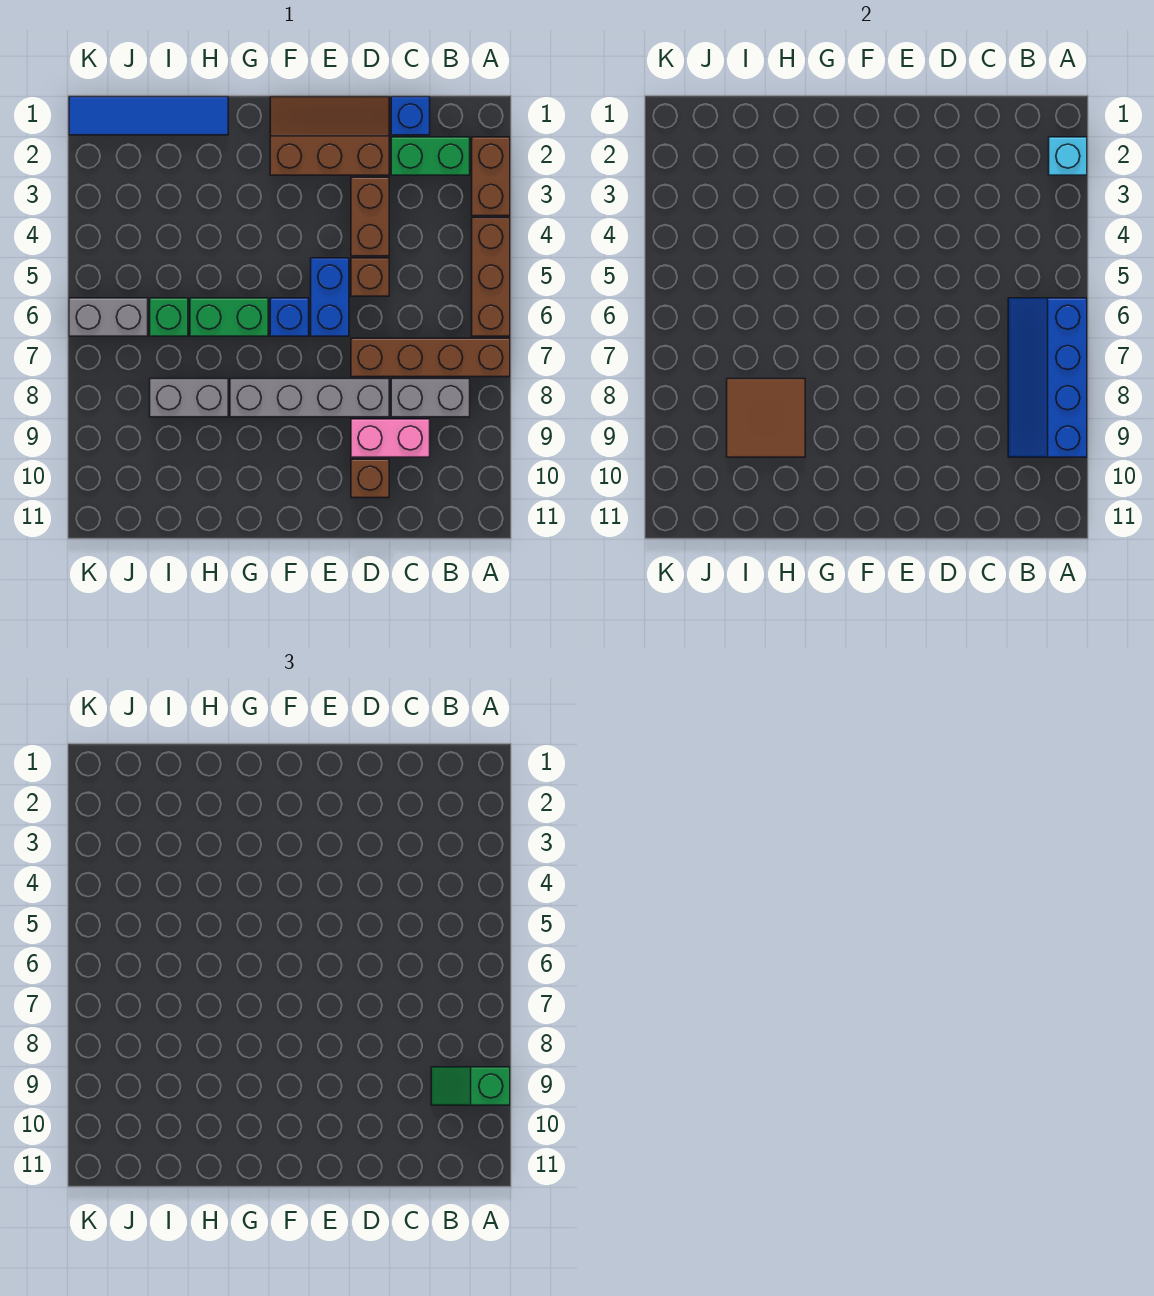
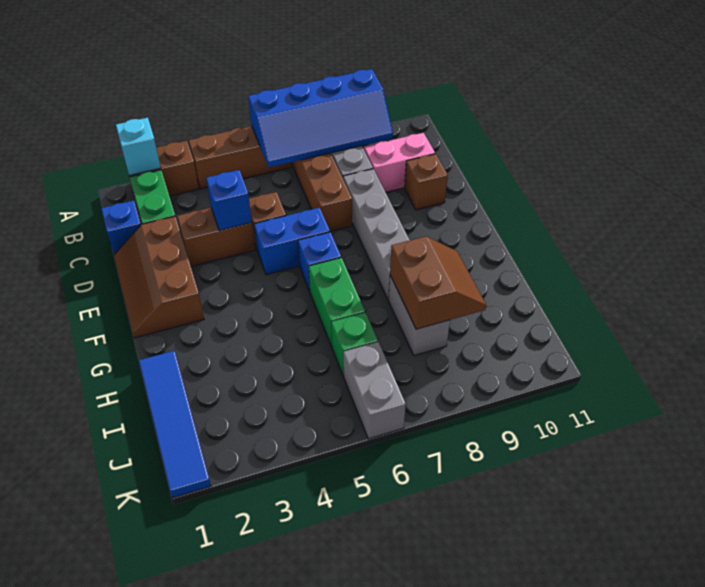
green 1x2 slope [431,1067,510,1105] -> none
pink 1x2 brick [351,419,430,457] -> pink 1x2 brick turned to [364,133,435,192]
none -> blue 1x1 brick [206,170,252,231]
brown 2x2 tile [727,379,805,457] -> brown 2x2 slope [390,236,486,329]

